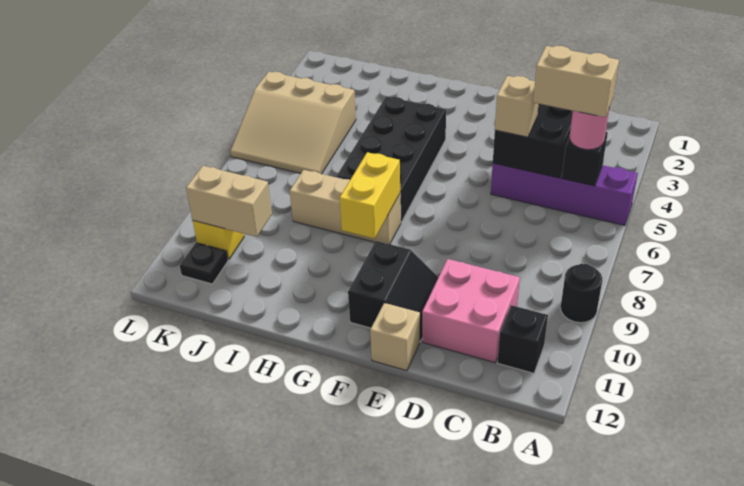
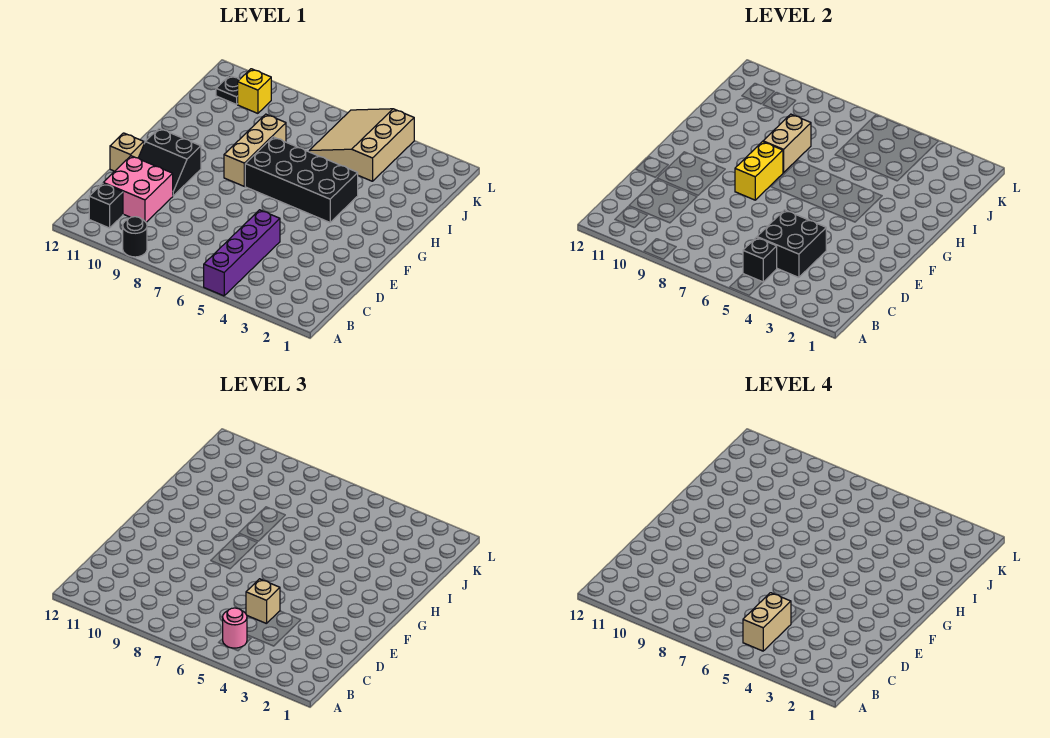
yellow 1x2 brick [340,152,400,239] -> yellow 1x2 brick turned to [735,142,783,200]
tan 1x2 brick [186,166,272,237] -> tan 1x2 brick moved to [763,114,811,173]

